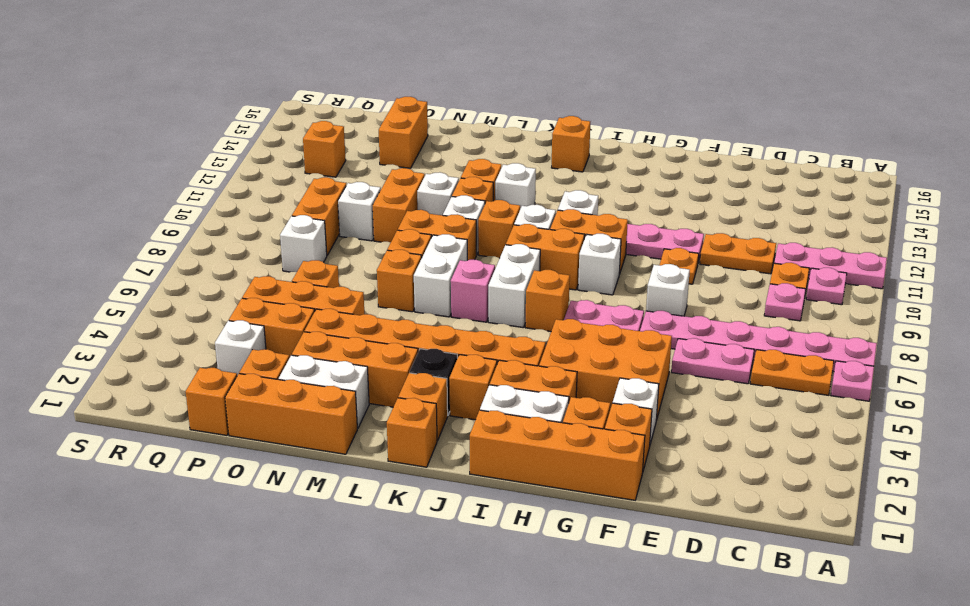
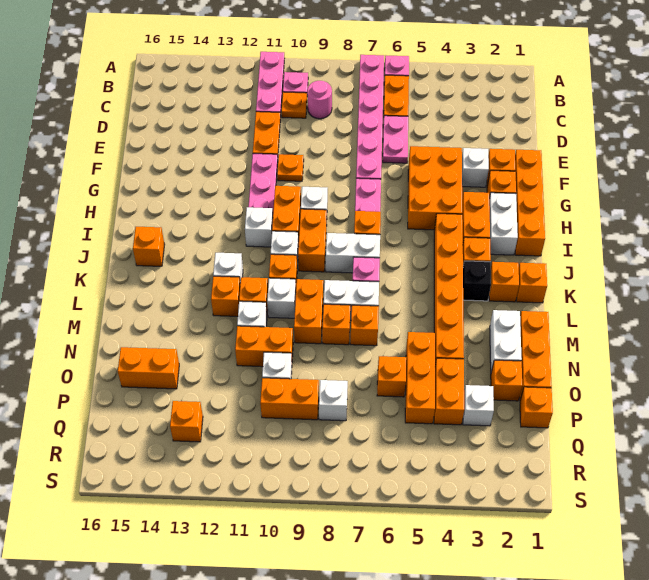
pink 1x1 plate [764,283,806,321] -> pink 1x1 round brick [307,81,332,119]
white 1x1 brick [646,264,690,316] -> none
orange 1x3 brick [292,332,418,407] -> none

